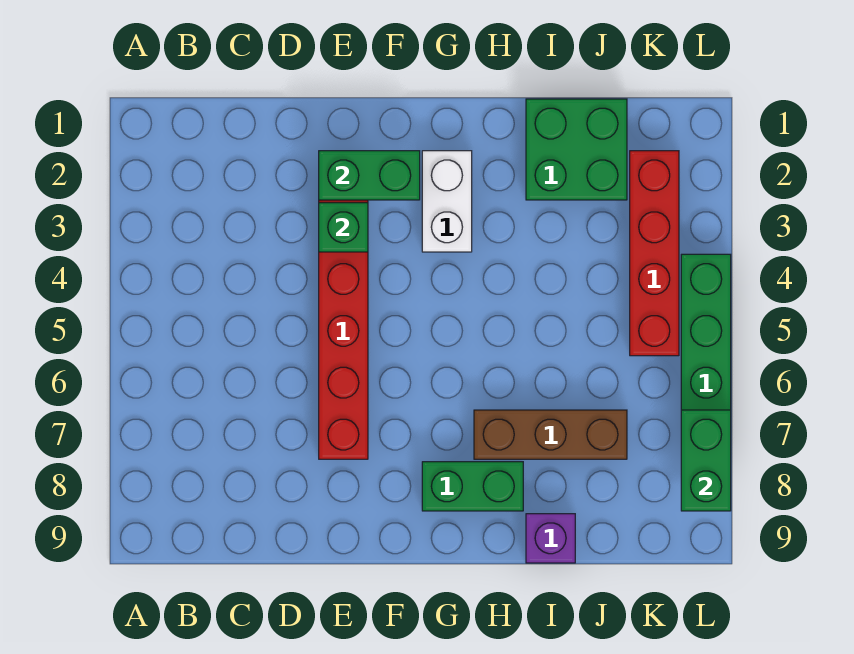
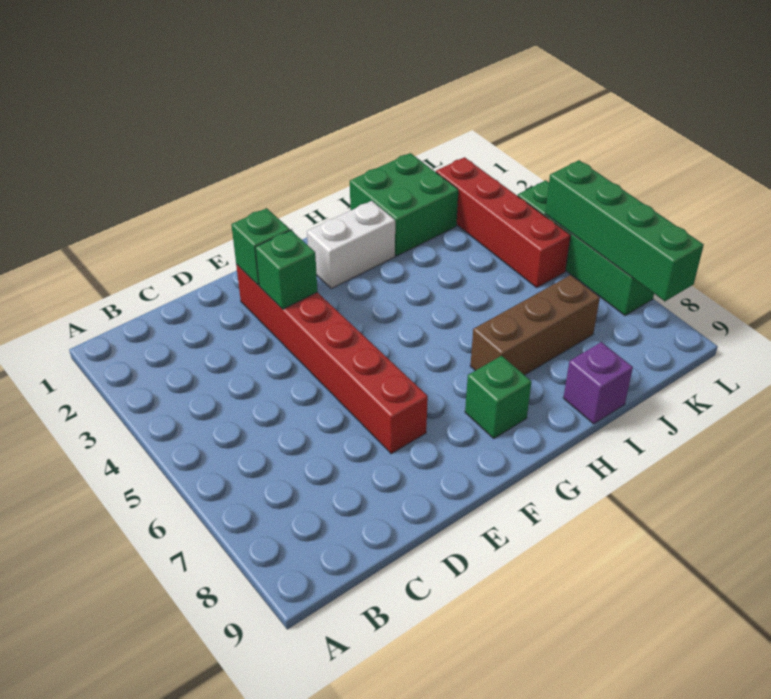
green 1x2 brick [319,151,420,200] -> green 1x1 brick [231,208,290,285]
white 1x2 brick [422,151,472,252] -> white 1x2 brick turned to [307,201,395,289]
green 1x2 brick [422,462,523,511] -> green 1x1 brick [465,356,531,438]
green 1x2 brick [681,410,731,511] -> green 1x4 brick [545,160,704,301]

